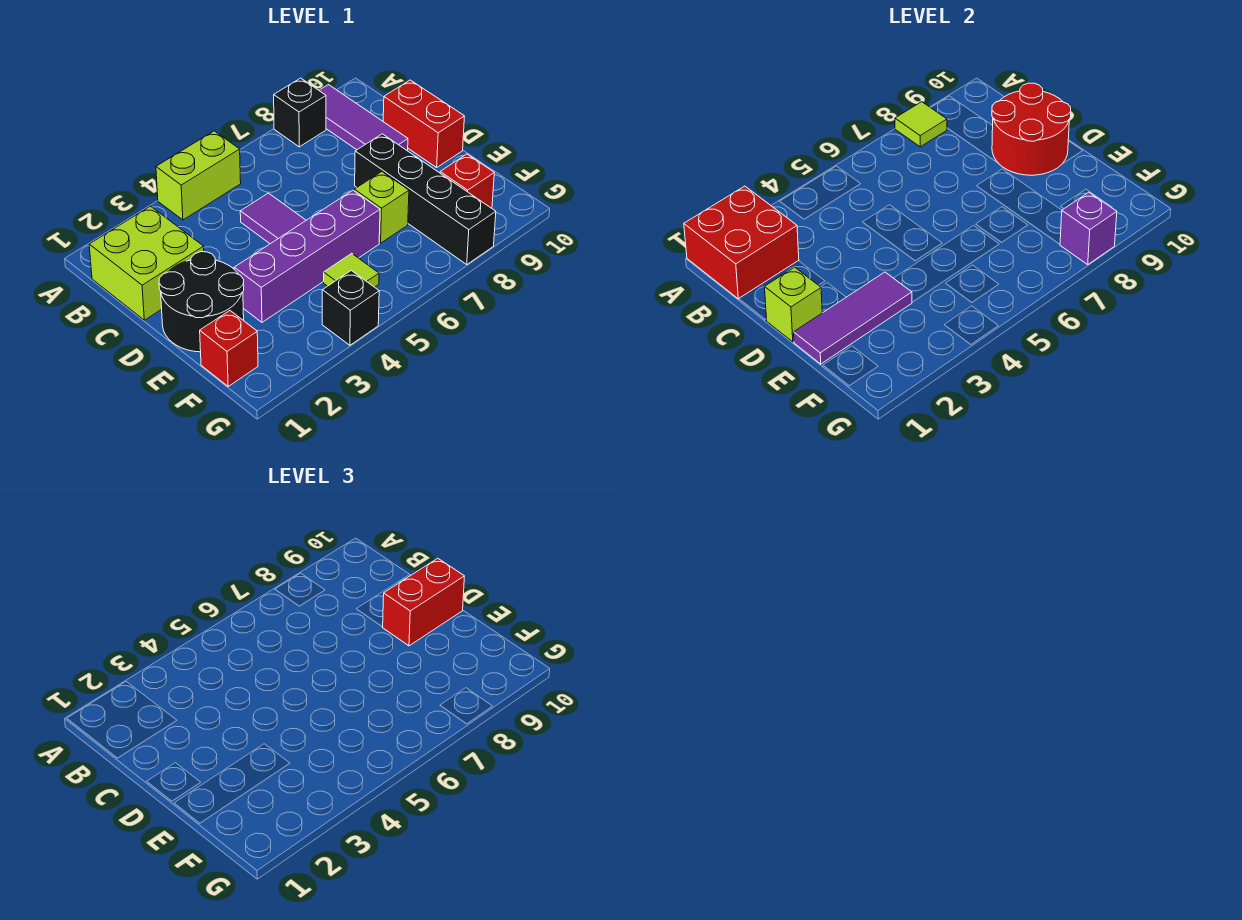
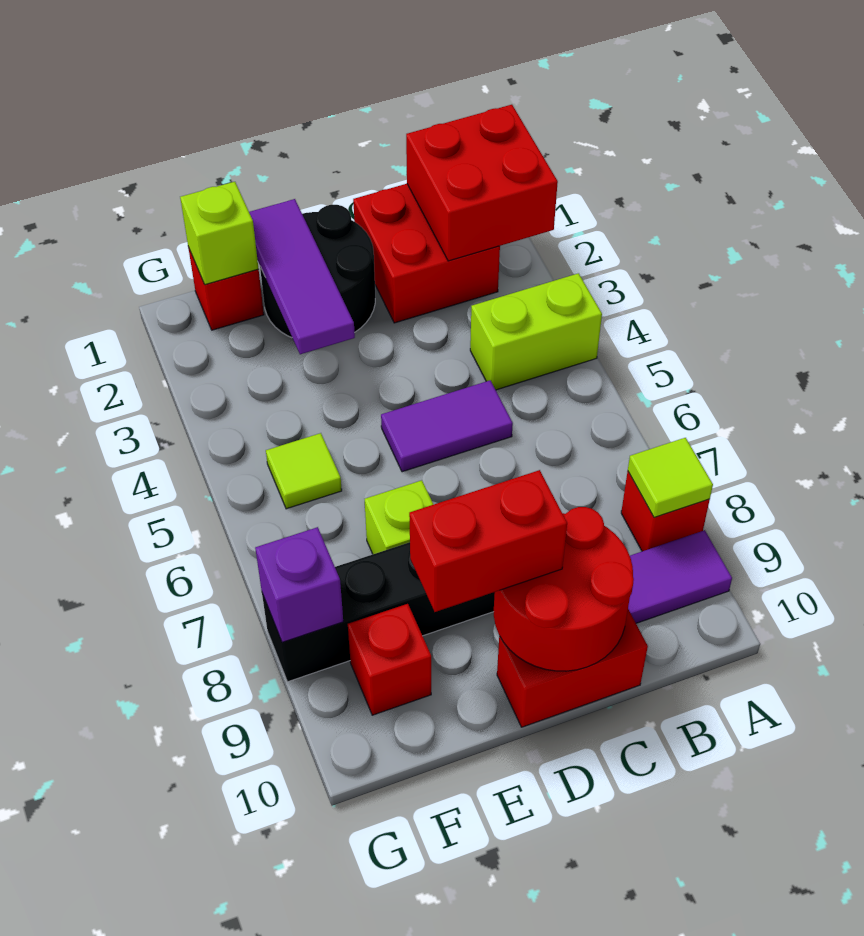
lime 1x2 brick [156,131,241,220] -> lime 1x2 brick turned to [470,273,602,390]
black 1x1 brick [274,78,326,147] -> red 1x1 brick [621,471,710,551]
lime 2x2 brick [89,206,204,320] -> red 2x2 brick [353,184,500,323]
lime 1x1 brick [765,267,822,342] -> lime 1x1 brick moved to [180,182,259,285]
red 1x2 brick [383,558,464,646] -> red 1x2 brick turned to [409,470,567,612]
purple 1x4 brick [234,190,380,322] -> none
black 1x1 brick [322,271,379,345] -> none

